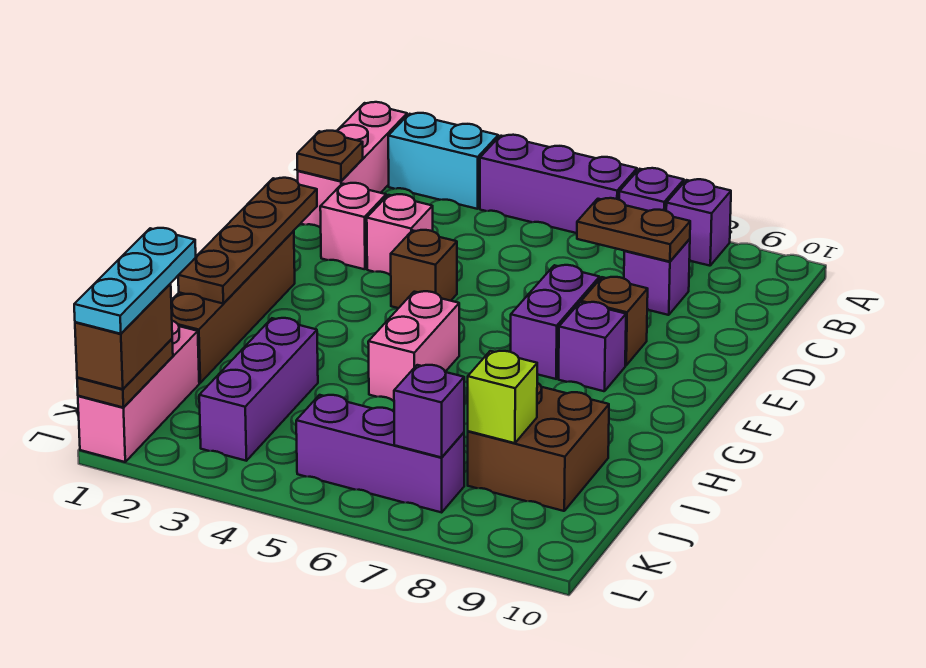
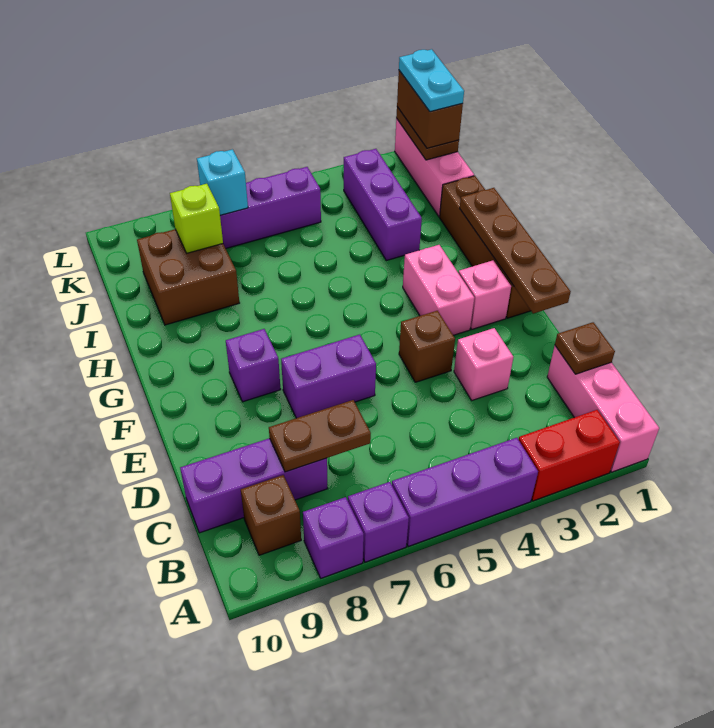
cyan 1x2 brick [388,113,498,209] -> red 1x2 brick [518,410,620,501]
purple 1x1 brick [624,239,690,315] -> purple 1x3 brick [180,438,328,533]
pink 1x1 brick [320,183,386,269] -> pink 1x1 brick moved to [459,260,511,329]
purple 1x2 brick [511,265,600,379] -> purple 1x2 brick turned to [281,335,376,418]
brown 1x1 brick [581,277,648,365] -> brown 1x1 brick moved to [241,475,301,555]
pink 1x2 brick [368,291,459,401] -> pink 1x2 brick moved to [403,245,474,335]
cyan 1x3 plate [74,228,196,334] -> cyan 1x2 plate [399,49,464,112]
purple 1x1 brick [394,365,464,457] -> cyan 1x1 brick [197,149,248,215]

